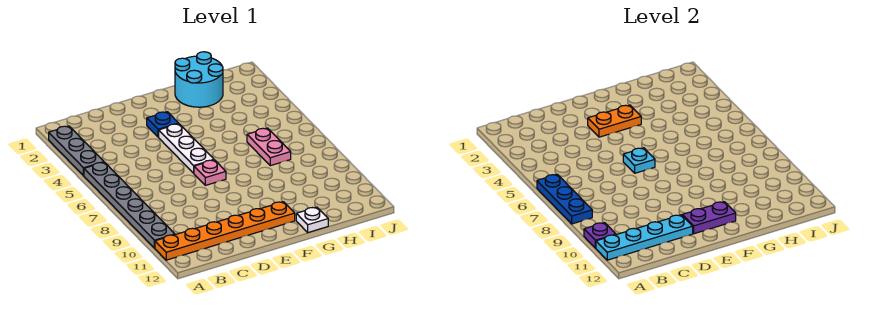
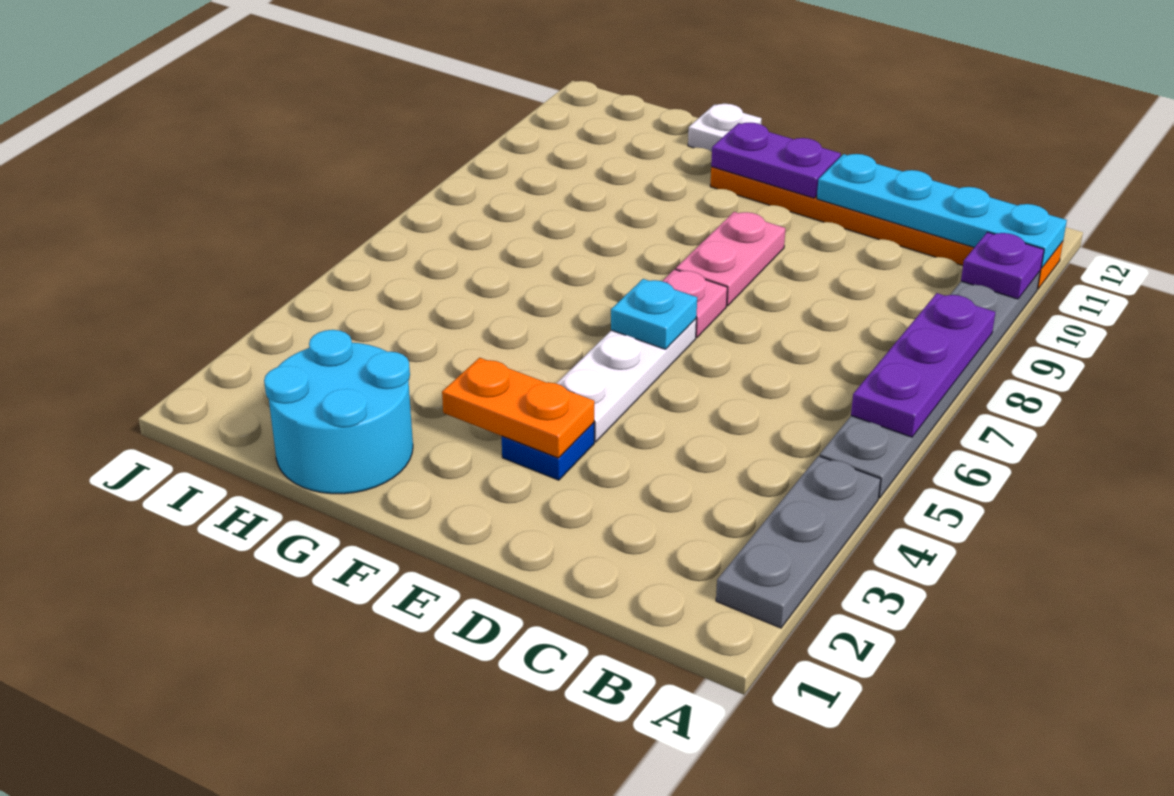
blue 1x3 plate [537,174,592,224] -> purple 1x3 plate [851,293,995,437]
pink 1x2 plate [247,128,291,166] -> pink 1x2 plate moved to [676,212,786,306]

